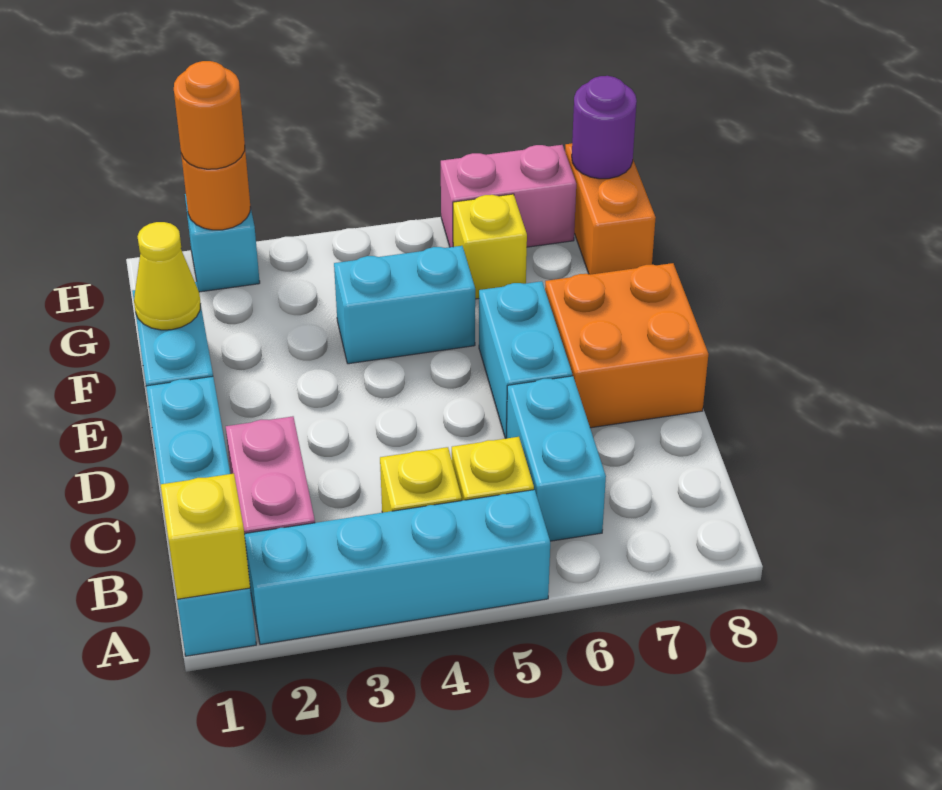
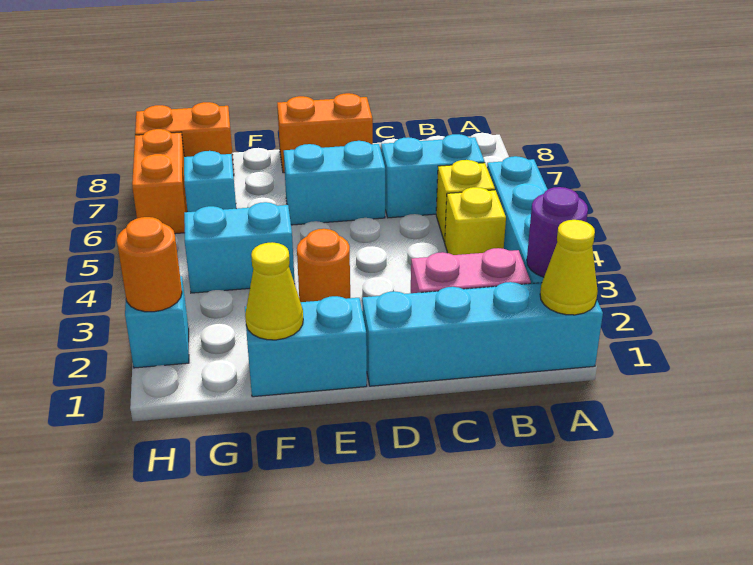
yellow 1x1 brick [160,474,250,599] -> yellow 1x1 cone [540,220,598,315]
orange 2x2 brick [545,263,708,428] -> orange 1x2 brick [277,93,373,173]
cyan 1x2 brick [334,246,475,364] -> cyan 1x2 brick turned to [184,202,295,293]
yellow 1x1 brick [453,194,527,299] -> cyan 1x1 brick [184,151,236,212]
orange 1x1 round brick [174,61,245,169] -> orange 1x1 round brick moved to [297,229,350,302]
pink 1x2 brick [441,145,576,247] -> orange 1x2 brick [132,129,187,234]
purple 1x1 round brick [572,76,637,179] -> purple 1x1 round brick moved to [527,187,588,277]

